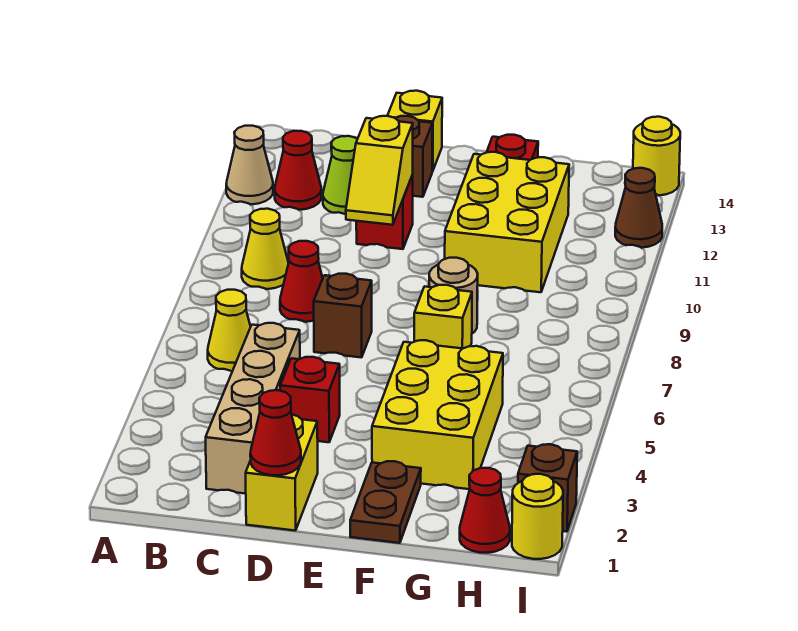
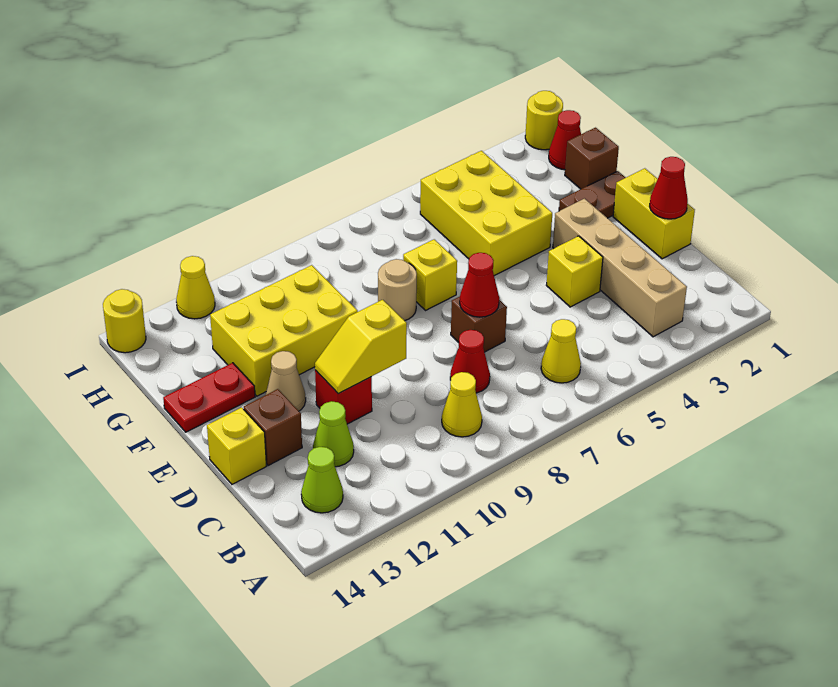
tan 1x1 cone [226,126,273,204] -> tan 1x1 cone moved to [266,351,306,411]
red 1x1 cone [275,131,321,210] -> red 1x1 cone moved to [460,253,499,317]
none -> lime 1x1 cone [301,447,343,513]
tan 1x4 brick [206,323,300,494] -> tan 1x4 brick turned to [553,199,687,337]
yellow 1x2 brick [246,415,318,531] -> yellow 1x2 brick turned to [613,168,695,259]
red 1x1 brick [280,357,340,442] -> yellow 1x1 brick [546,236,603,307]
yellow 1x2 slope [346,116,413,225] -> yellow 1x2 slope turned to [315,300,407,394]
yellow 2x3 brick [372,340,503,489] -> yellow 2x3 brick turned to [420,151,552,276]
brown 1x1 brick [518,444,577,532] -> brown 1x1 brick moved to [565,128,619,189]
brown 1x1 cone [615,168,662,248] -> yellow 1x1 cone [176,256,215,319]

